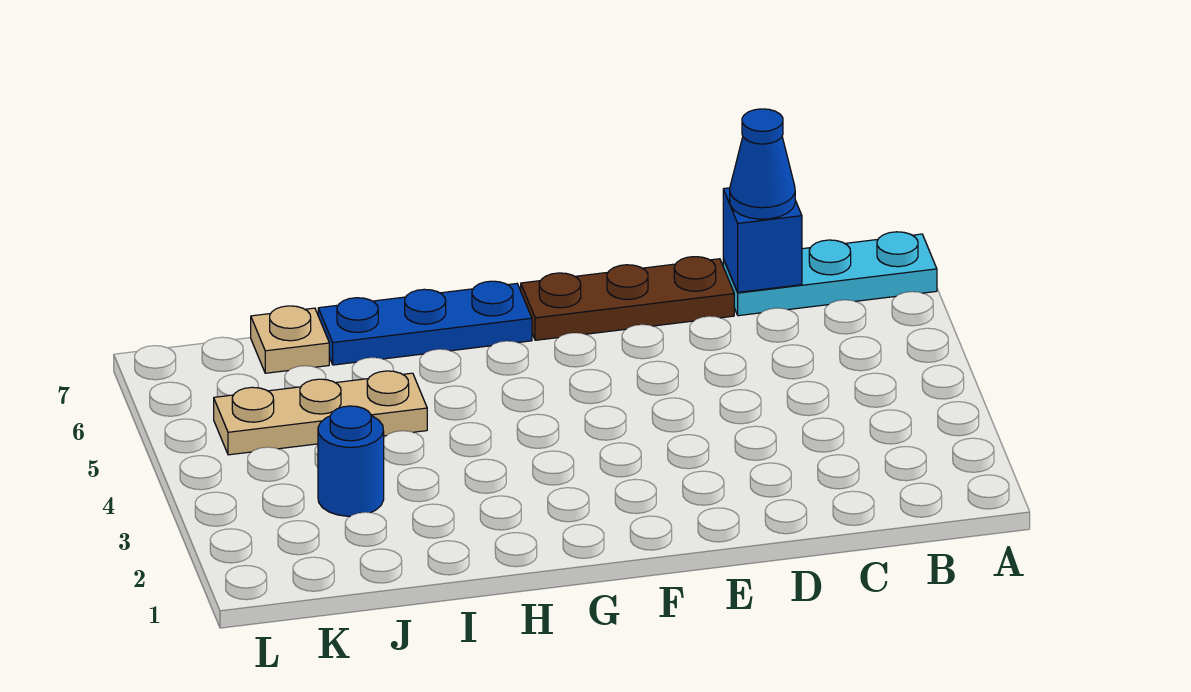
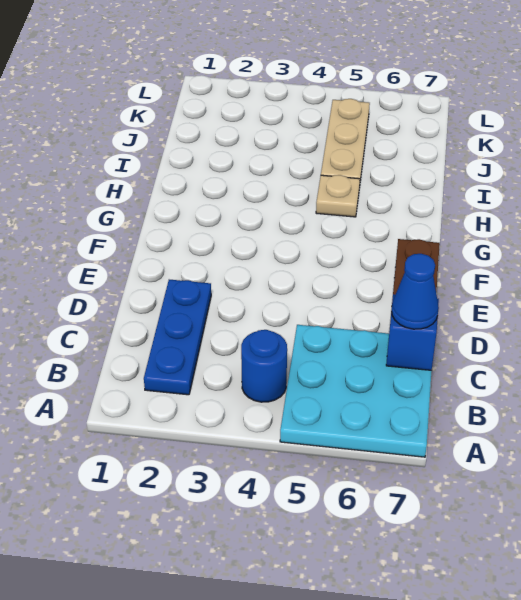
cyan 1x3 plate [723,232,937,316] -> cyan 3x3 plate [280,325,432,457]
blue 1x3 plate [318,281,532,365] -> blue 1x3 plate moved to [144,280,211,395]
blue 1x1 round brick [318,406,384,516] -> blue 1x1 round brick moved to [241,330,287,402]
tan 1x1 plate [251,306,329,373] -> tan 1x1 plate moved to [316,175,360,217]

